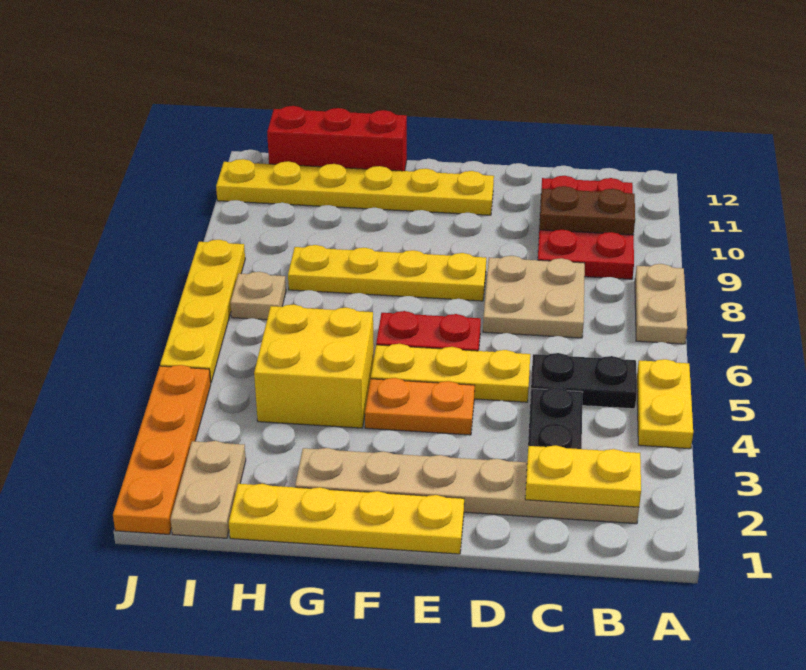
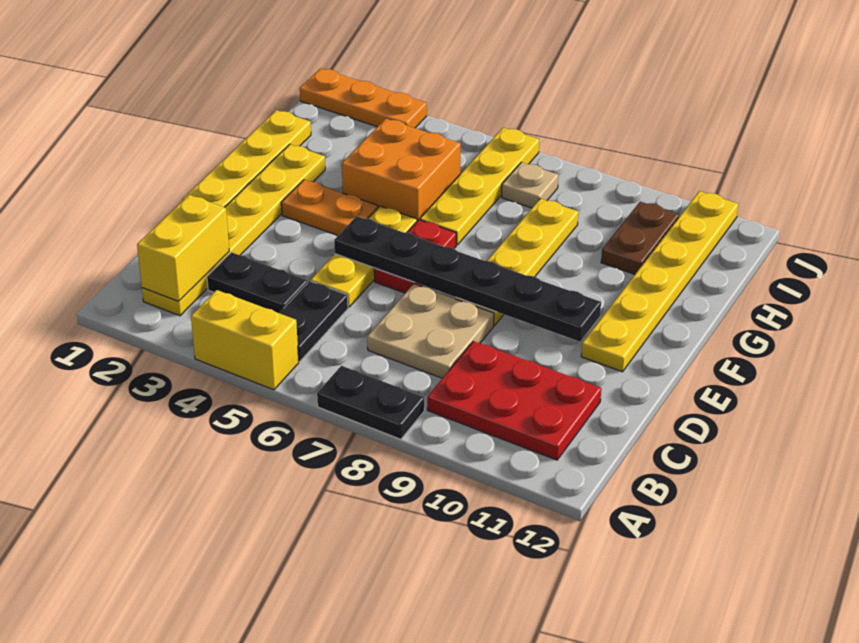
yellow 1x2 plate [637,359,693,449] -> yellow 1x2 brick [191,290,299,390]
tan 1x2 plate [635,264,687,344] -> black 1x2 plate [317,366,424,439]
tan 1x6 plate [295,448,639,524] -> yellow 1x6 plate [142,144,325,316]
yellow 1x2 plate [525,445,641,507] -> yellow 1x2 brick [137,195,229,301]
brown 1x2 plate [539,186,635,235] -> brown 1x2 plate moved to [601,202,679,274]
orange 1x2 plate [365,378,475,435] -> orange 1x2 plate turned to [281,180,378,235]
none -> black 1x6 plate [334,216,601,342]
yellow 2x2 brick [254,304,374,428] -> orange 2x2 brick [342,119,461,221]
red 1x3 brick [267,106,407,171] -> none
tan 1x2 plate [171,441,246,538] -> none
orange 1x4 plate [113,365,211,534] -> orange 1x3 plate [300,68,427,128]
yellow 1x4 plate [160,240,245,382] -> yellow 1x4 plate turned to [420,128,539,245]

